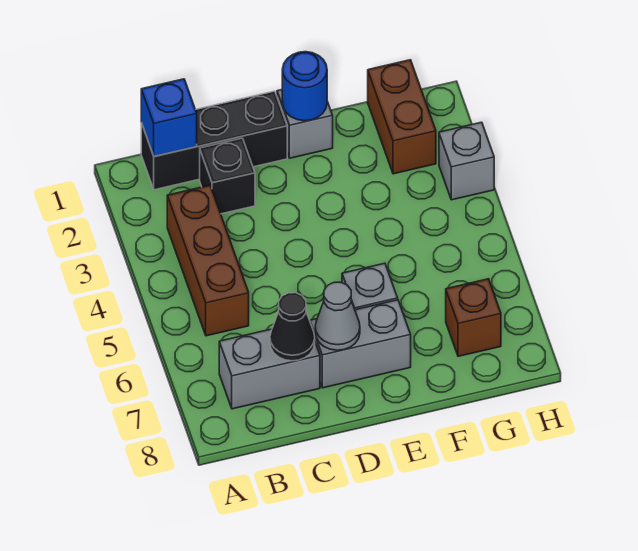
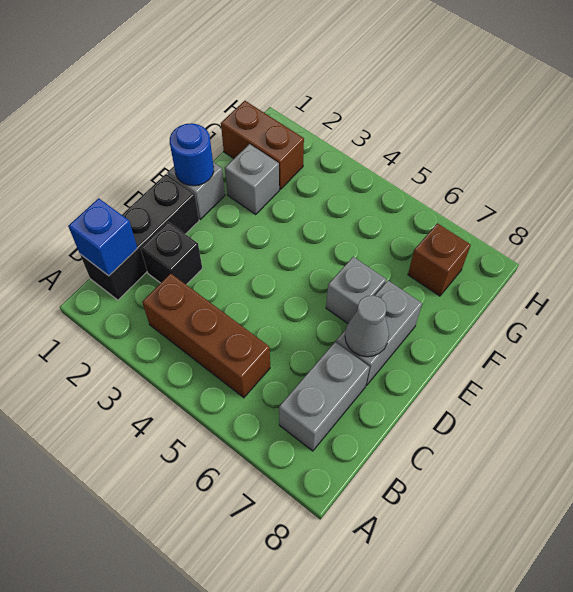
black 1x1 cone [270,293,315,361] -> none
grey 1x1 brick [439,122,494,200] -> grey 1x1 brick moved to [225,144,279,214]

